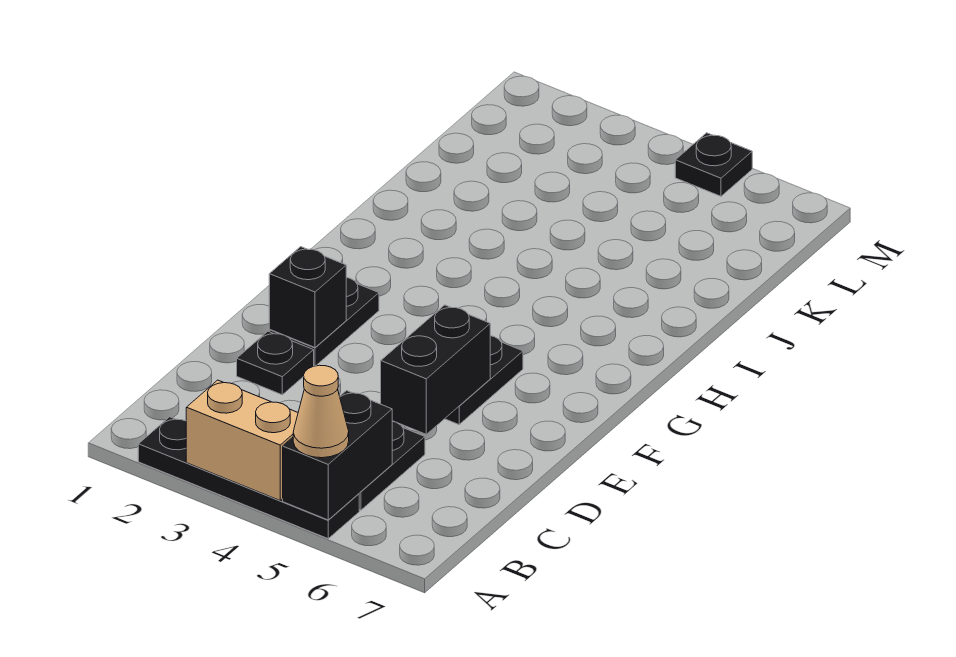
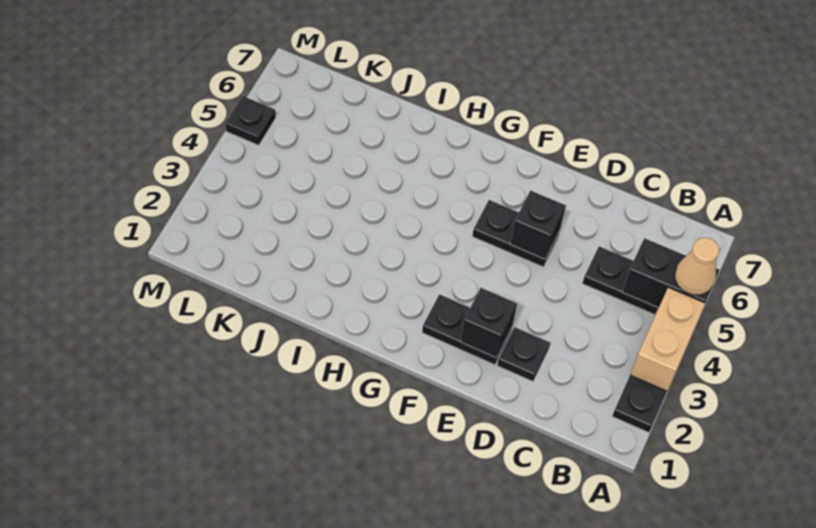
black 1x2 brick [381,305,490,434] -> black 1x1 brick [510,191,566,259]

